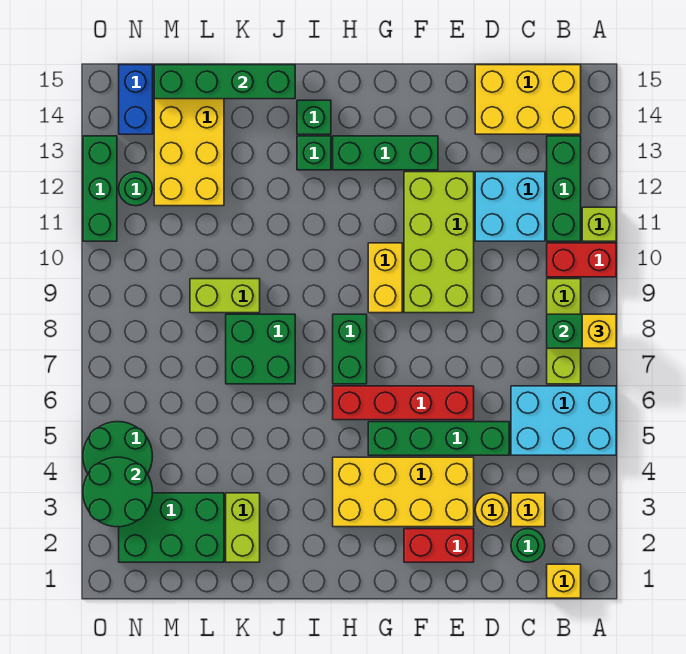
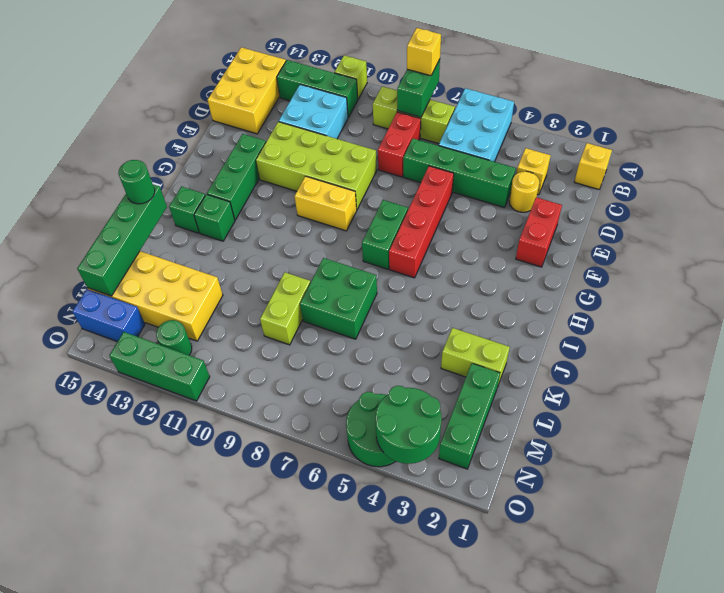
red 1x2 brick [547,243,616,277] -> red 1x2 brick moved to [378,112,421,177]
green 1x1 round brick [511,529,545,562] -> green 1x1 round brick moved to [118,160,155,204]
green 1x4 brick [368,422,509,455] -> green 1x4 brick turned to [403,139,516,207]
yellow 2x4 brick [333,457,474,527] -> none
green 1x2 brick [333,314,367,384] -> green 1x2 brick turned to [362,200,408,269]
green 2x3 brick [119,493,224,562] -> green 1x3 brick [439,364,500,469]

